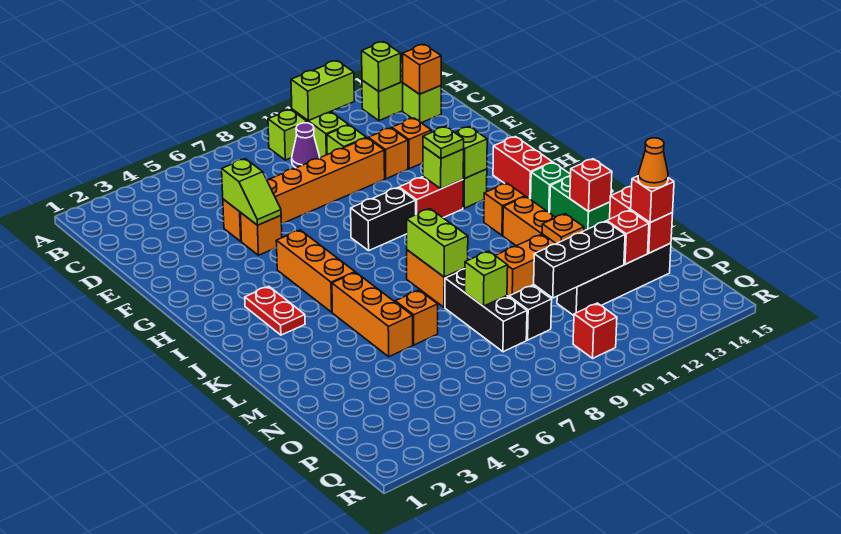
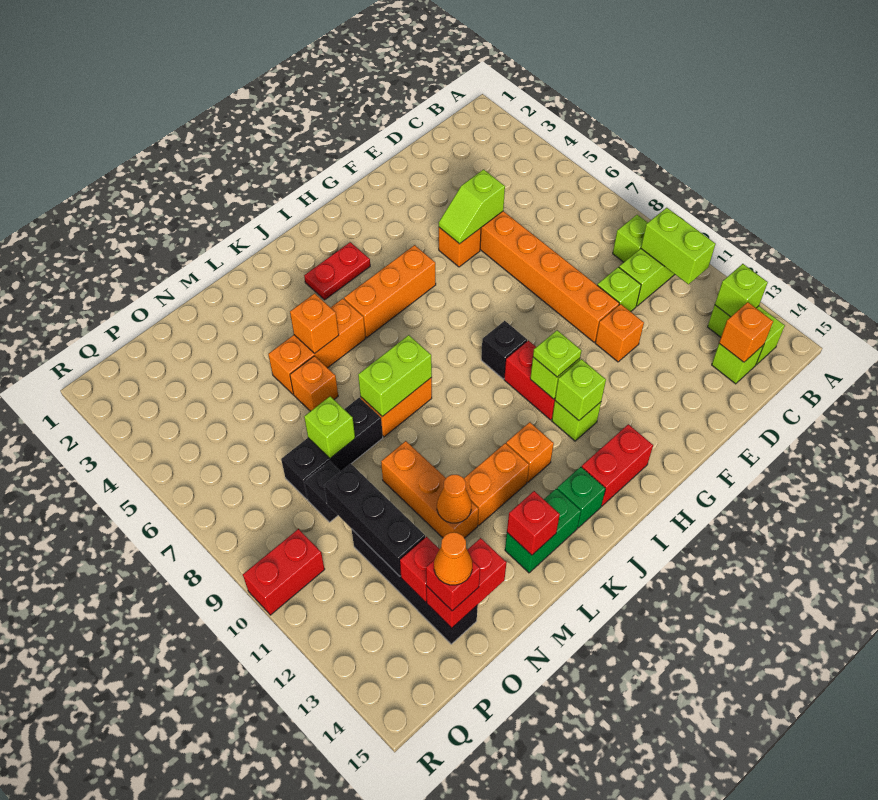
purple 1x1 cone [292,123,320,168] -> none
orange 1x1 brick [392,118,431,169] -> orange 1x1 brick moved to [290,293,339,353]
black 1x2 brick [351,188,416,251] -> black 1x1 brick [481,321,527,379]
orange 1x1 plate [542,214,584,244] -> orange 1x1 cone [437,475,471,523]
red 1x1 brick [573,303,617,358] -> red 1x2 brick [243,529,325,615]

